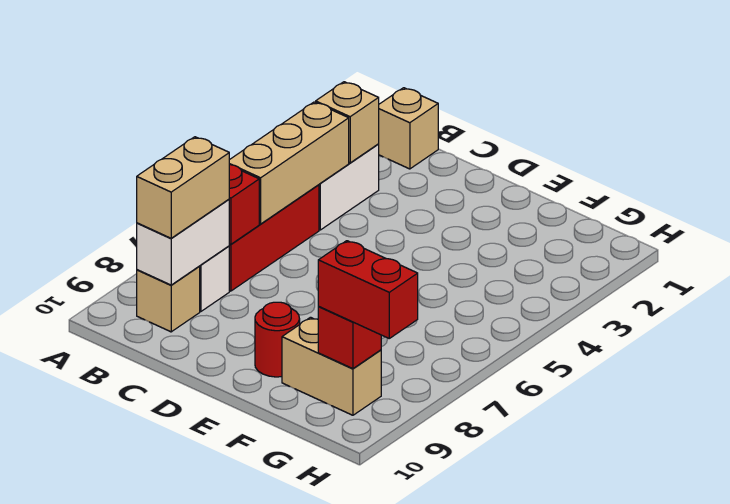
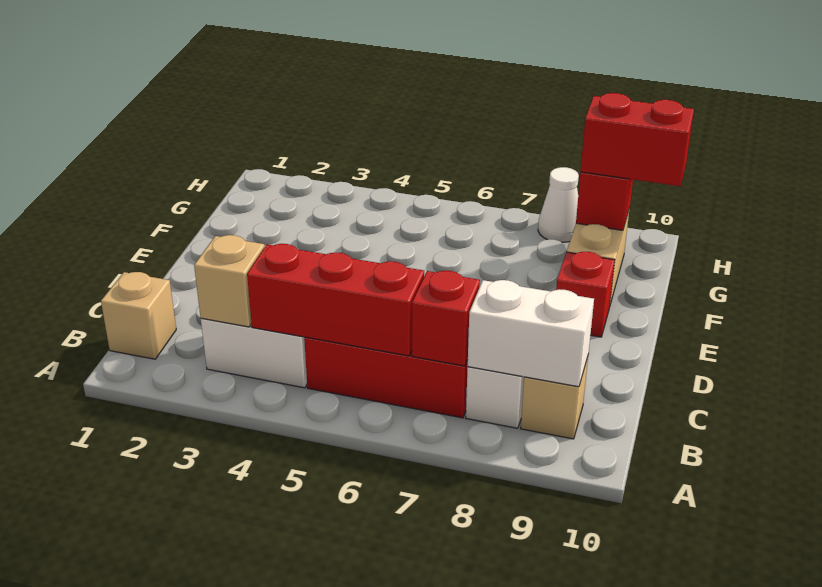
tan 1x3 brick [229,102,349,224] -> red 1x3 brick [247,244,424,356]
tan 1x2 brick [137,137,229,238] -> none
red 1x1 round brick [255,302,300,377] -> red 1x1 brick [556,252,615,337]
red 1x2 brick [318,241,418,338] -> red 1x2 brick turned to [580,93,694,186]
none -> white 1x1 cone [538,167,579,242]

